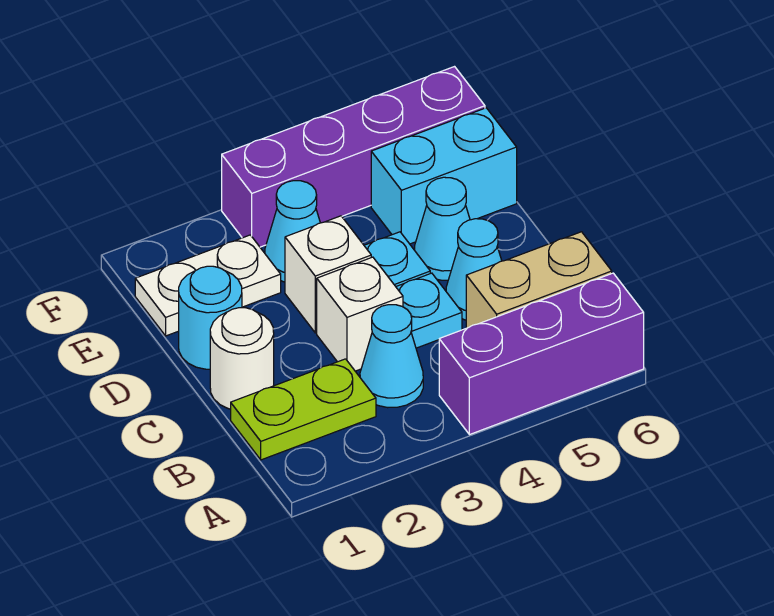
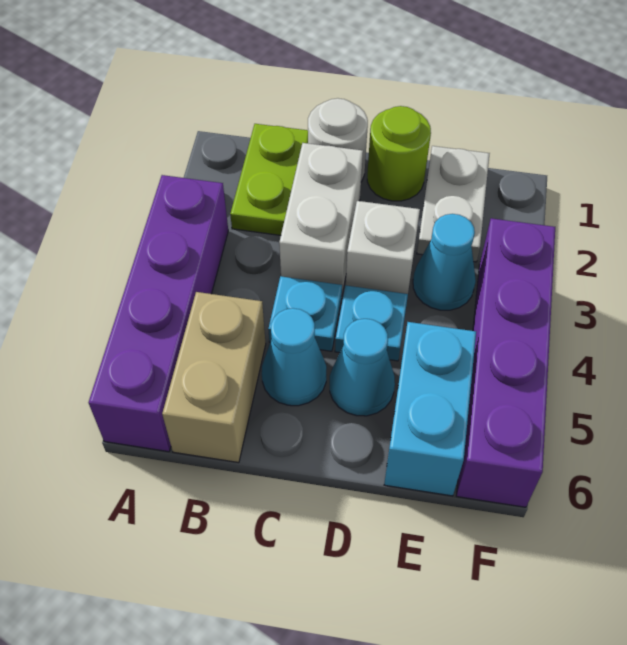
purple 1x3 brick [439,273,644,435] -> purple 1x4 brick [89,175,228,452]
cyan 1x1 cone [360,305,423,408] -> none
white 1x1 brick [317,257,403,371] -> white 1x2 brick [279,143,363,294]
cyan 1x1 round brick [179,266,242,369] -> lime 1x1 round brick [367,106,431,201]

